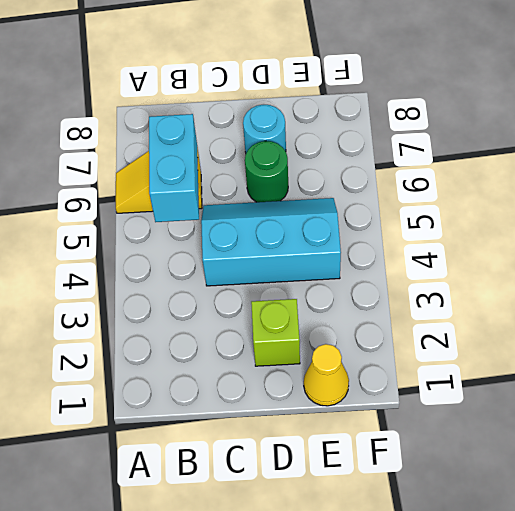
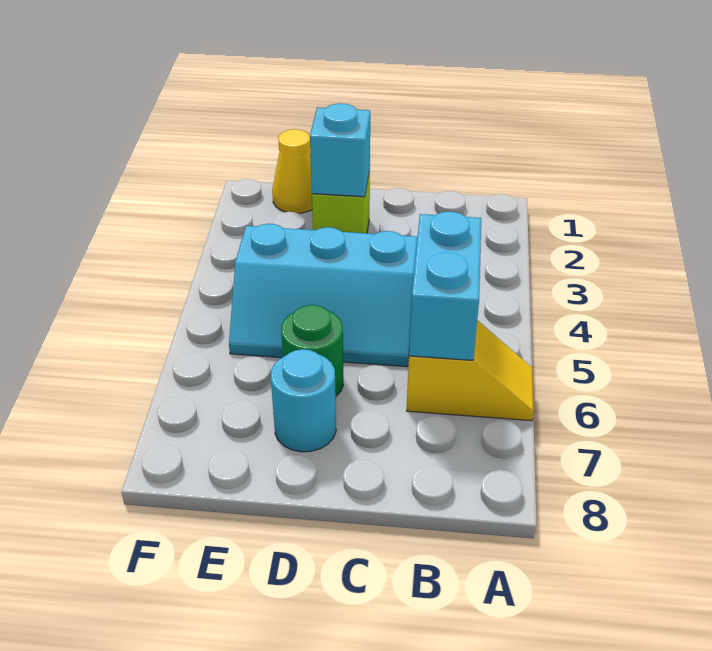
none -> cyan 1x1 brick [310,103,370,197]

